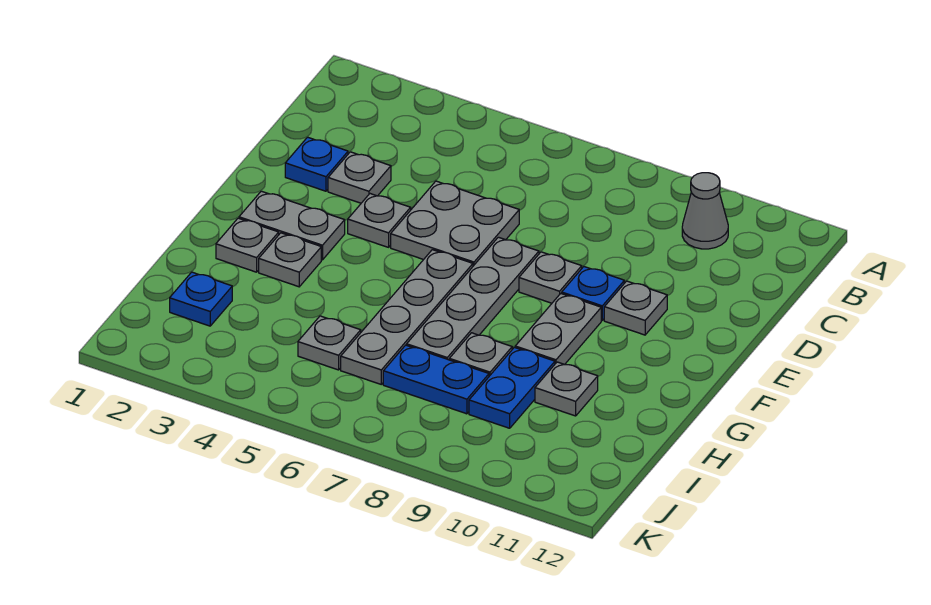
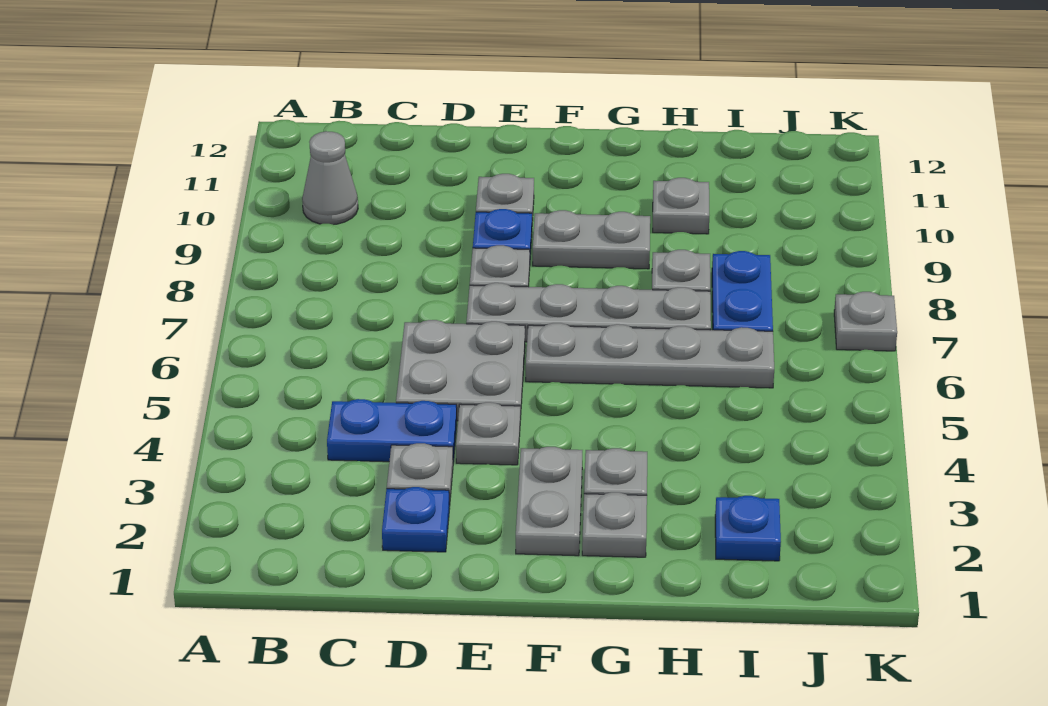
blue 1x2 plate [469,347,555,428] -> blue 1x2 plate moved to [327,399,457,462]
grey 1x1 plate [298,316,361,370] -> grey 1x1 plate moved to [834,292,897,351]

